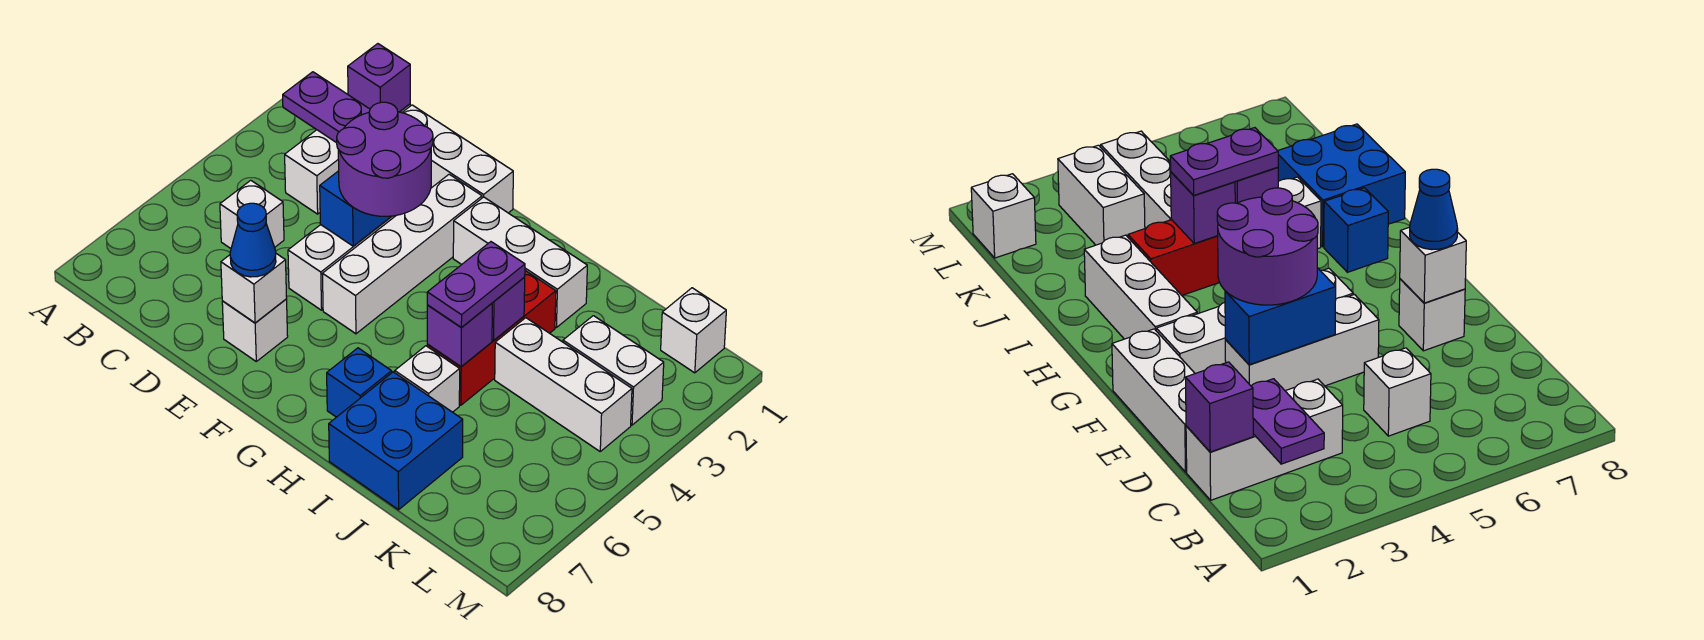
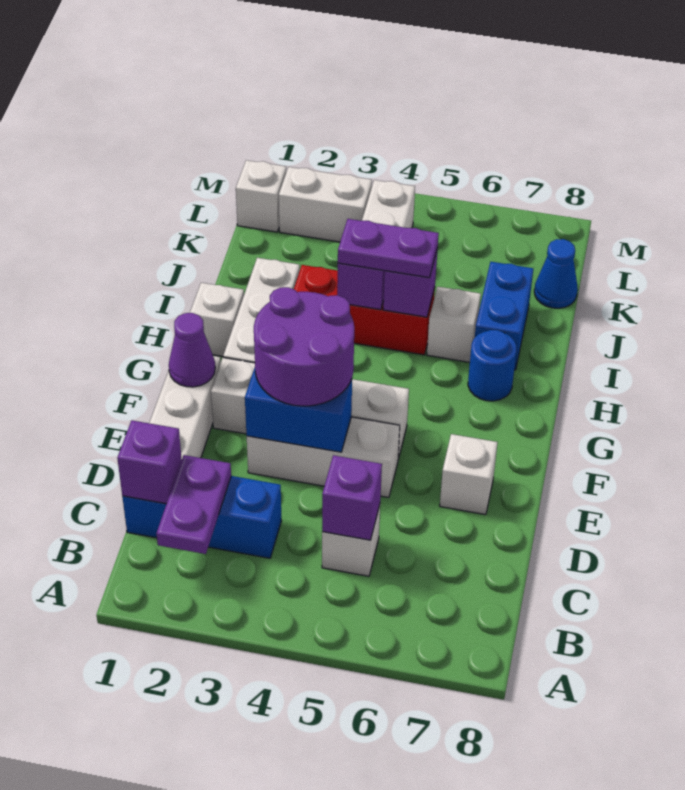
white 1x3 brick [285,104,410,214] -> blue 1x3 brick [122,476,281,558]
none -> purple 1x1 brick [322,455,382,540]
white 1x1 brick [221,254,287,323] -> white 1x1 brick moved to [190,283,244,356]
blue 1x1 cone [230,203,276,277] -> blue 1x1 cone moved to [534,239,578,308]
none -> purple 1x1 cone [169,313,215,387]
blue 1x1 brick [327,348,392,417] -> blue 1x1 round brick [468,330,517,401]
blue 2x2 brick [329,372,463,510] -> blue 1x2 brick [475,262,533,370]
white 1x2 brick [563,316,664,425] -> white 1x2 brick turned to [279,167,372,242]

